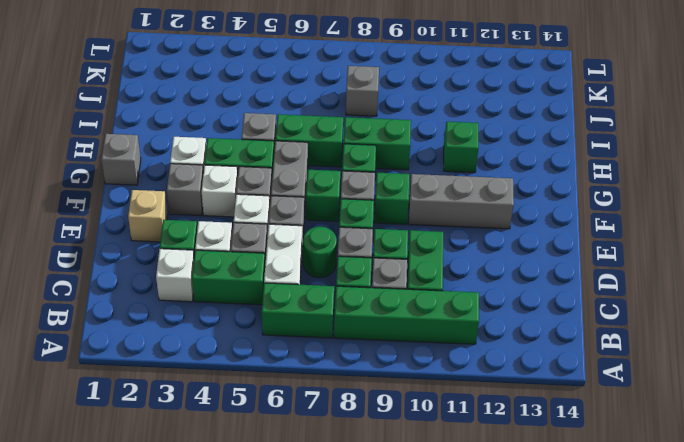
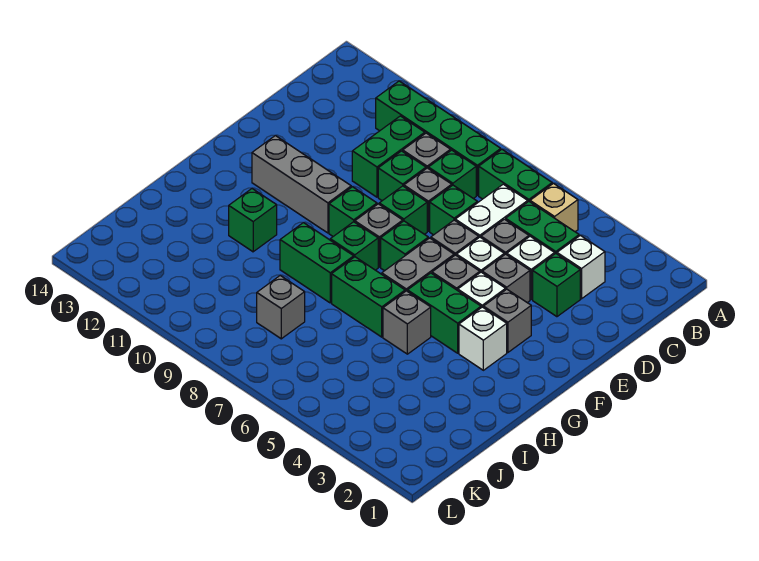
green 1x1 round brick [303,227,337,278] -> green 1x1 brick [430,185,477,235]
tan 1x1 brick [128,190,168,242] -> tan 1x1 brick moved to [530,184,578,232]
grey 1x1 brick [102,134,141,185] -> grey 1x1 brick moved to [482,254,530,303]

